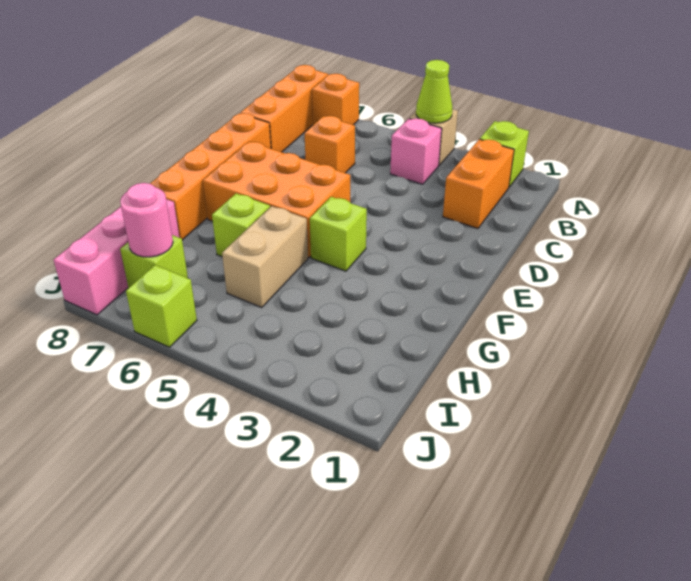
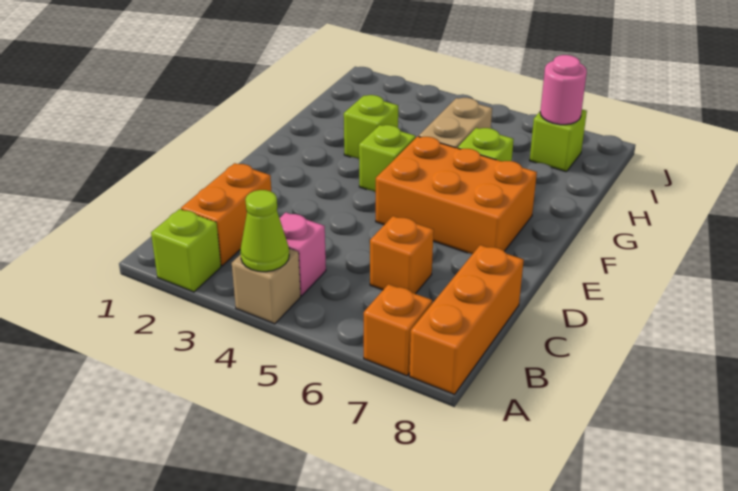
orange 1x4 brick [150,113,271,240] -> none
pink 1x3 brick [54,199,179,315] -> none
lime 1x1 brick [126,265,197,347] -> lime 1x1 brick moved to [344,95,398,159]

